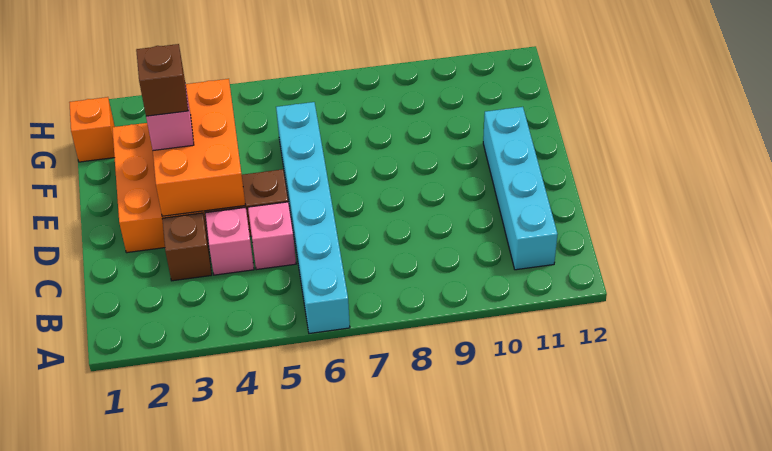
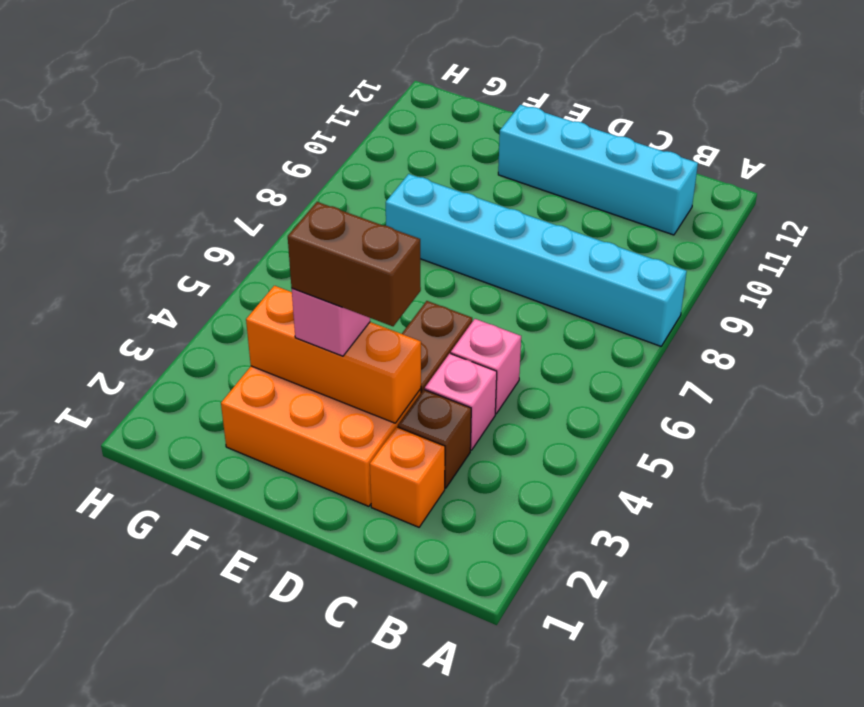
cyan 1x6 brick [276,102,350,333] -> cyan 1x6 brick moved to [386,174,687,346]
orange 2x3 brick [153,79,245,216] -> orange 1x3 brick [246,286,421,423]
brown 1x1 brick [136,44,188,116] -> brown 1x2 brick [288,202,421,326]
orange 1x1 brick [69,97,115,162] -> orange 1x1 brick moved to [370,427,445,527]

